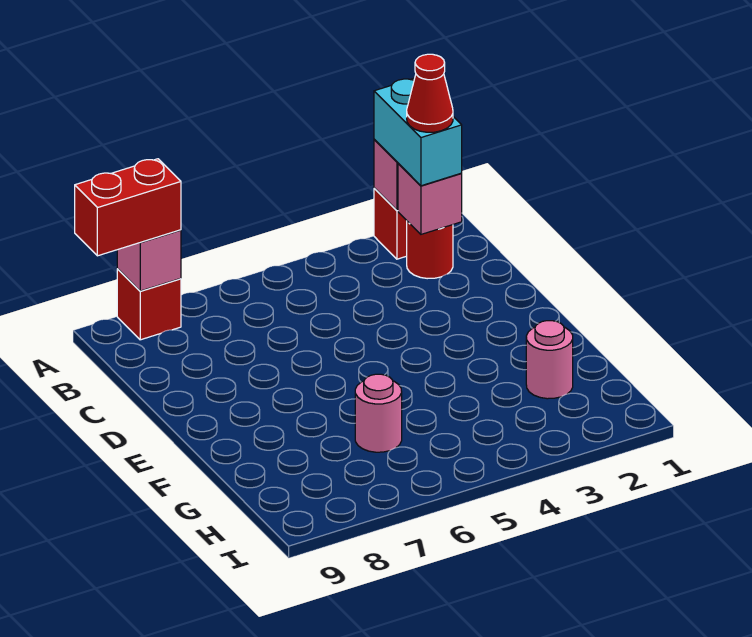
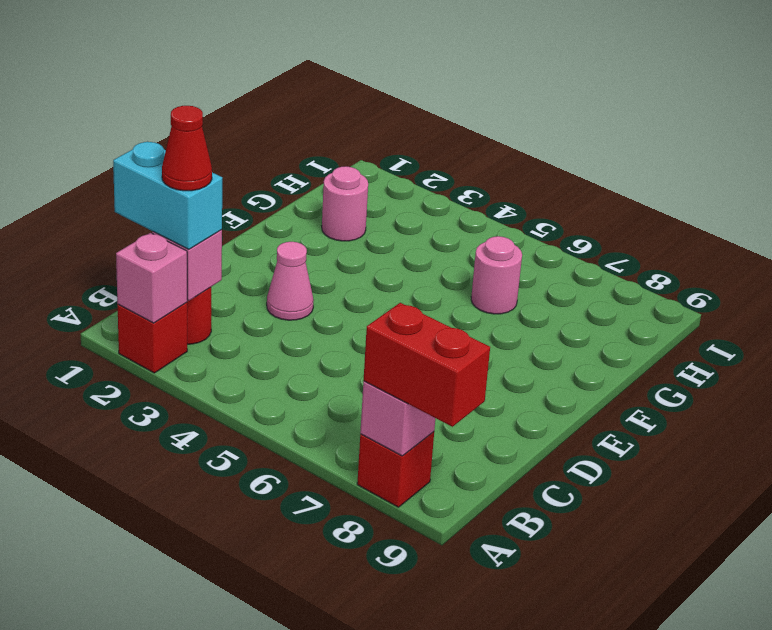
cyan 1x2 brick [374,78,462,186] -> cyan 1x2 brick turned to [113,141,222,249]
none -> pink 1x1 cone [267,242,314,320]

